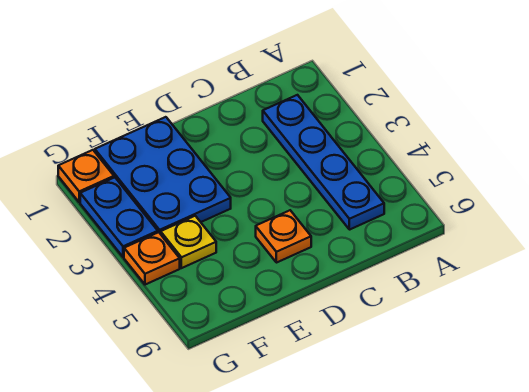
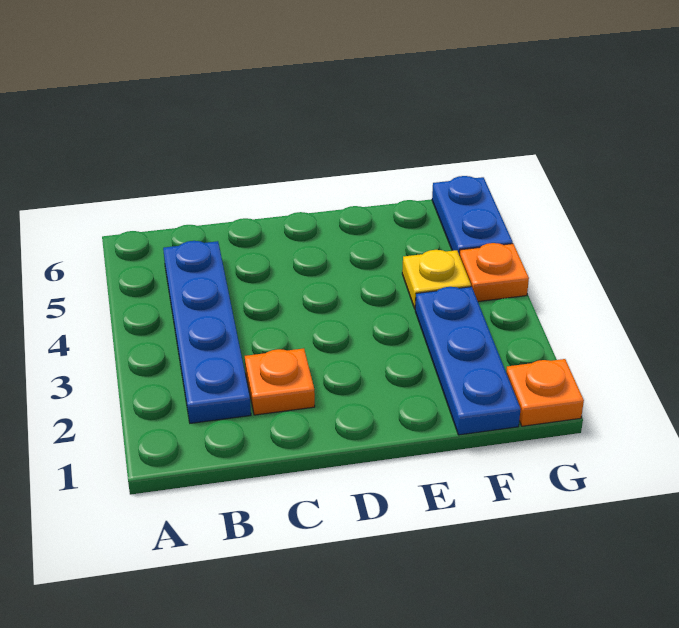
orange 1x1 plate [256,210,311,263] -> orange 1x1 plate moved to [245,348,315,415]
blue 2x3 plate [95,117,231,234] -> blue 1x3 plate [415,287,521,435]
blue 1x2 plate [80,177,158,257] -> blue 1x2 plate moved to [432,176,513,255]

